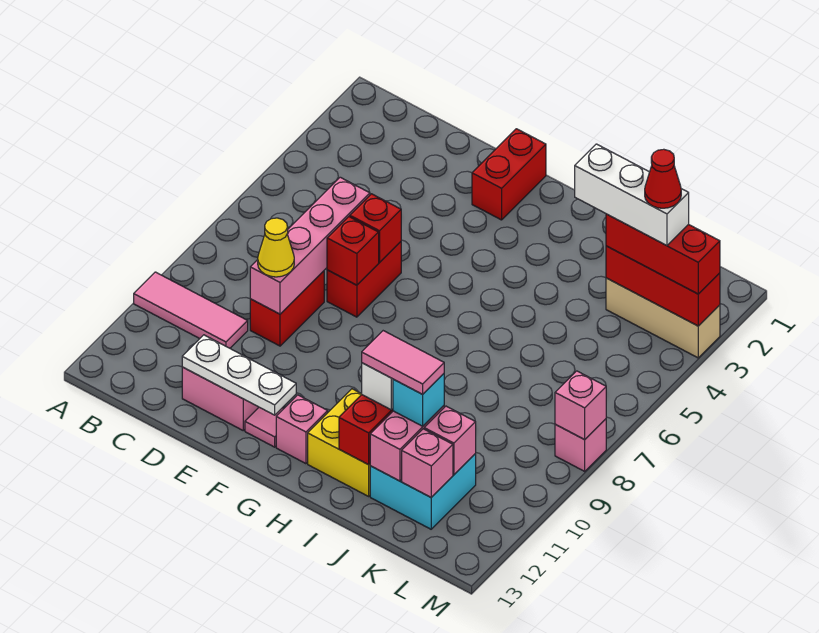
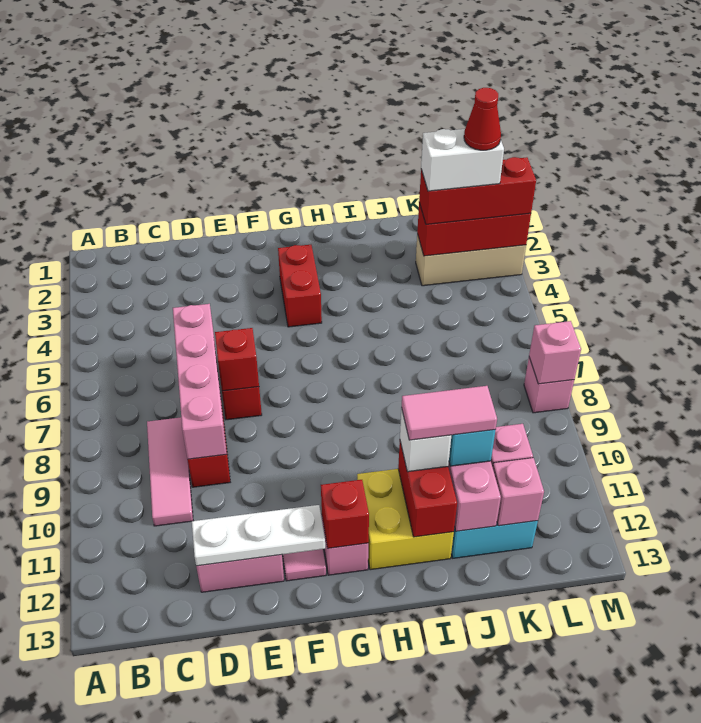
pink 1x3 tile [134,272,248,348] -> pink 1x3 tile turned to [147,417,193,526]
yellow 1x1 cone [258,218,294,277] -> none
red 1x1 brick [350,194,401,262] -> red 1x1 brick moved to [321,480,369,548]
red 1x2 brick [472,129,546,220] -> red 1x2 brick moved to [278,245,322,327]
white 1x3 brick [575,144,689,246] -> white 1x2 brick [421,129,504,191]

